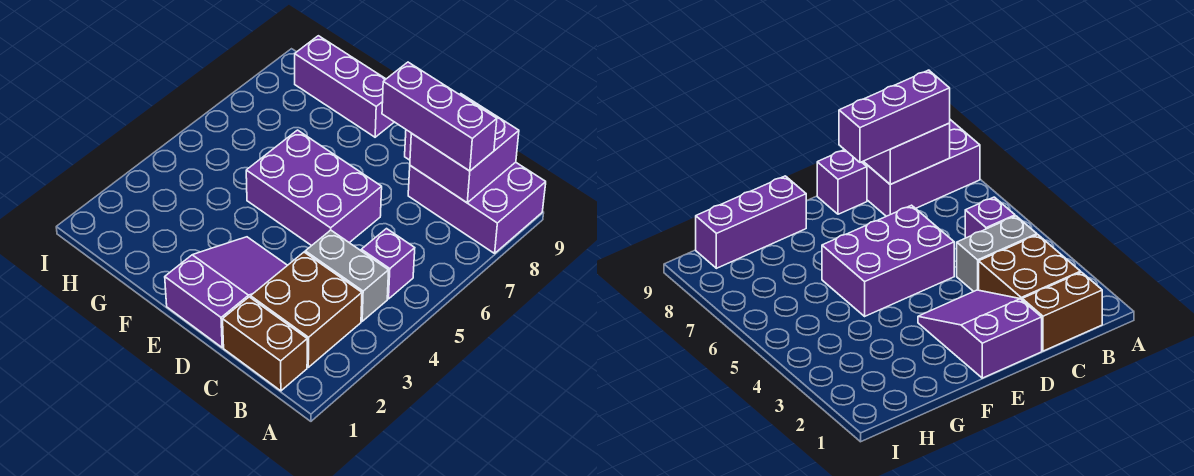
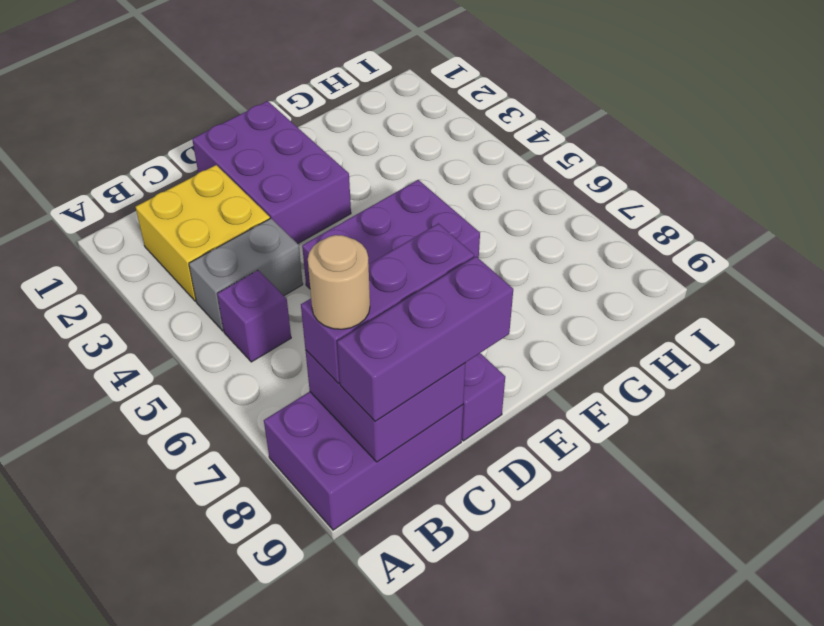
brown 1x2 brick [223,297,307,391] -> none
brown 2x2 brick [251,252,362,367] -> yellow 2x2 brick [136,165,270,301]
none -> tan 1x1 round brick [308,235,370,329]
purple 2x3 slope [165,237,287,347] -> purple 2x3 brick [192,101,351,244]
purple 1x3 brick [295,36,394,137] -> purple 1x3 brick moved to [337,257,513,421]

